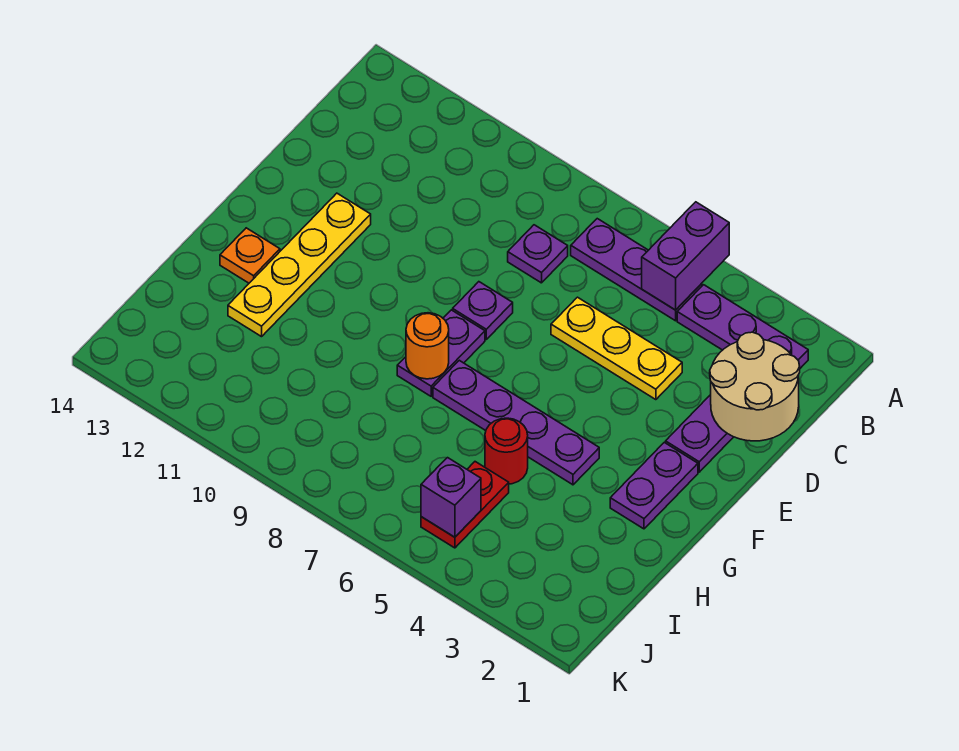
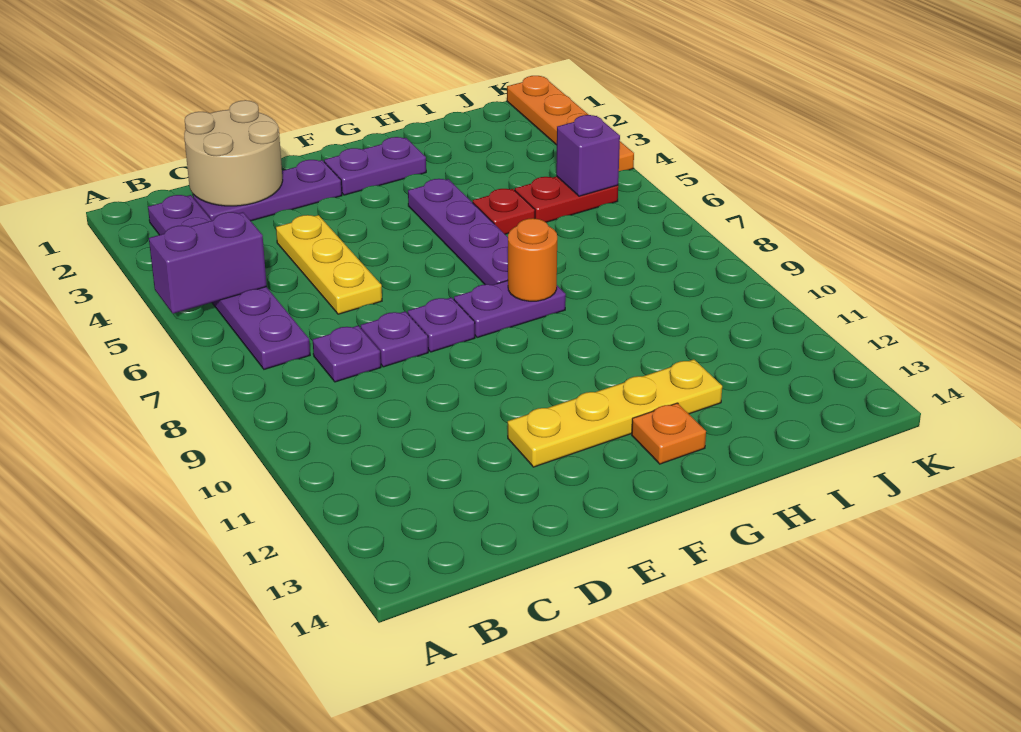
none -> purple 1x1 plate [361,311,428,367]
red 1x1 round brick [485,418,528,484] -> red 1x1 plate [473,189,535,234]
none -> orange 1x4 plate [507,76,634,171]

